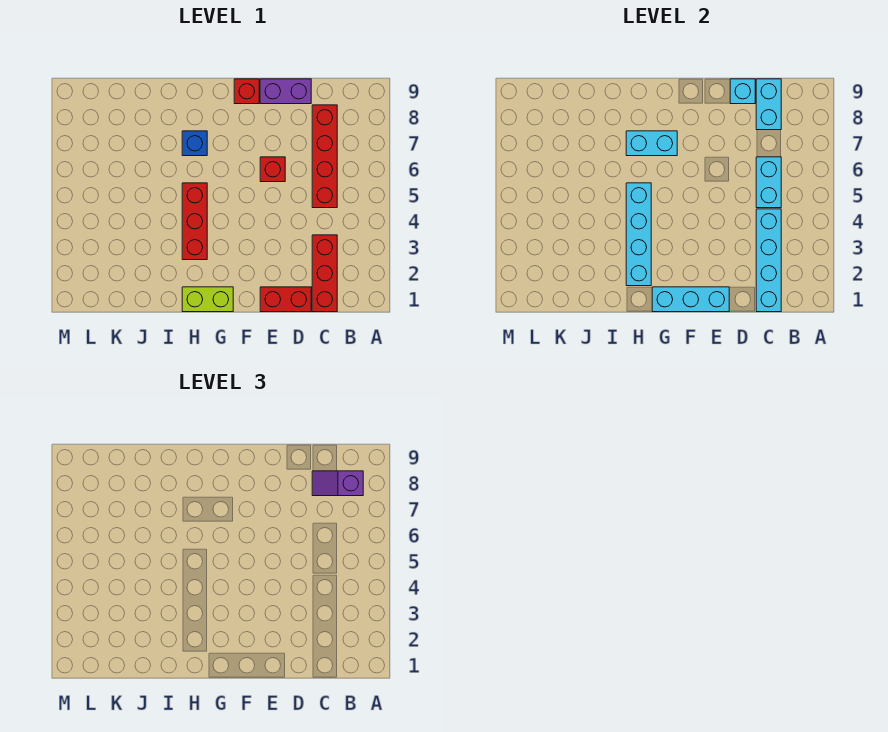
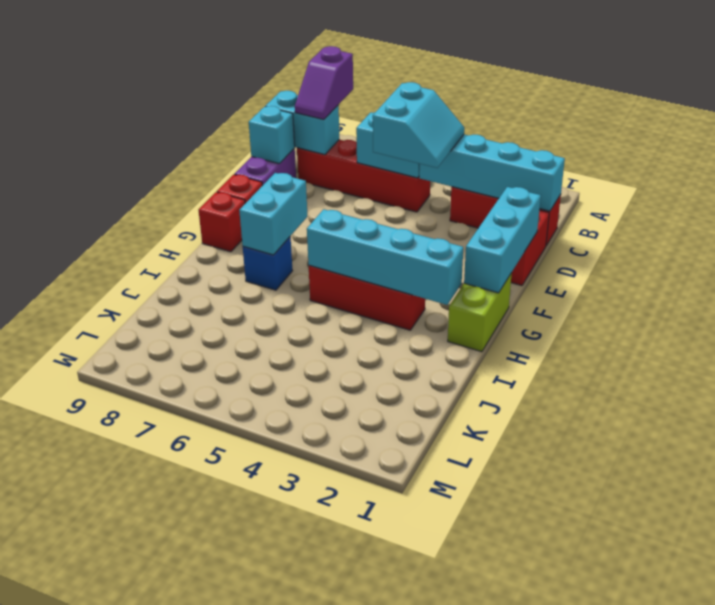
none -> cyan 2x2 slope [373,82,464,168]
red 1x1 brick [260,157,285,182] -> red 1x1 brick moved to [198,192,245,252]

